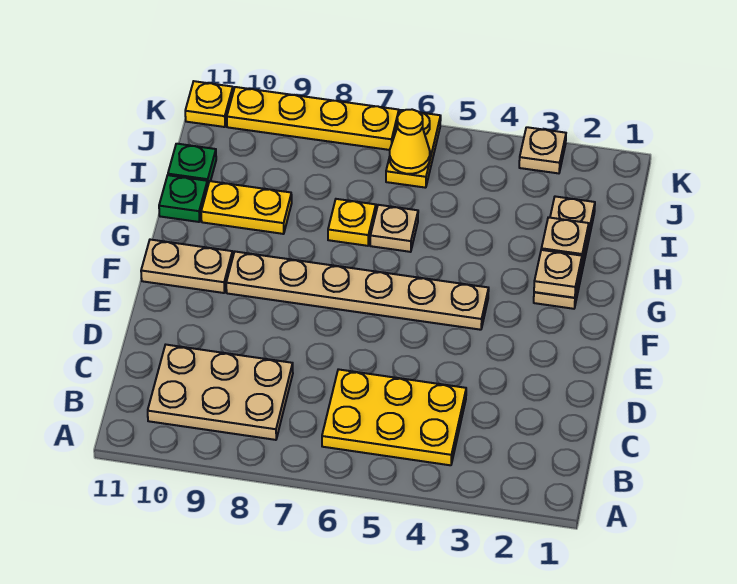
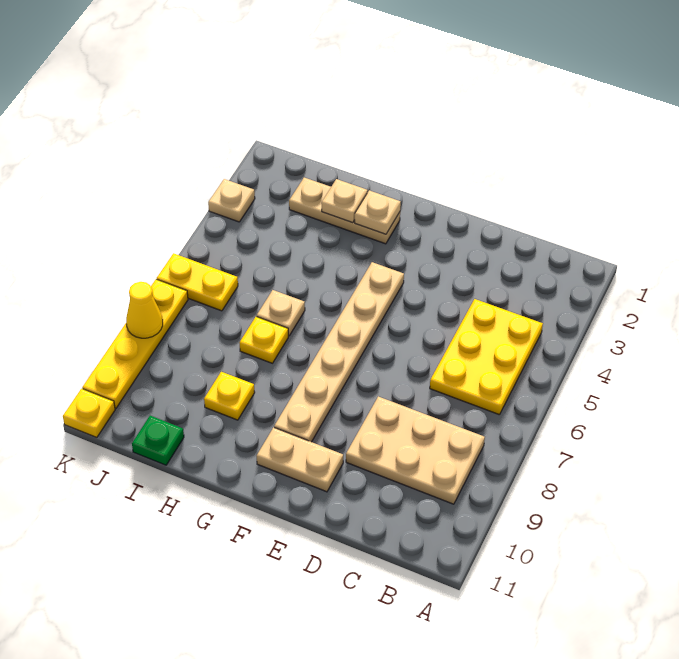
tan 2x3 plate [148,345,293,440] -> tan 2x3 plate turned to [346,396,485,504]
tan 1x2 plate [141,240,233,293] -> tan 1x2 plate turned to [257,427,343,492]
yellow 1x2 plate [201,181,292,234] -> yellow 1x1 plate [204,372,255,420]
green 1x1 plate [159,175,208,222] -> none
yellow 1x1 cone [390,110,430,174] -> yellow 1x1 cone moved to [126,282,163,338]

